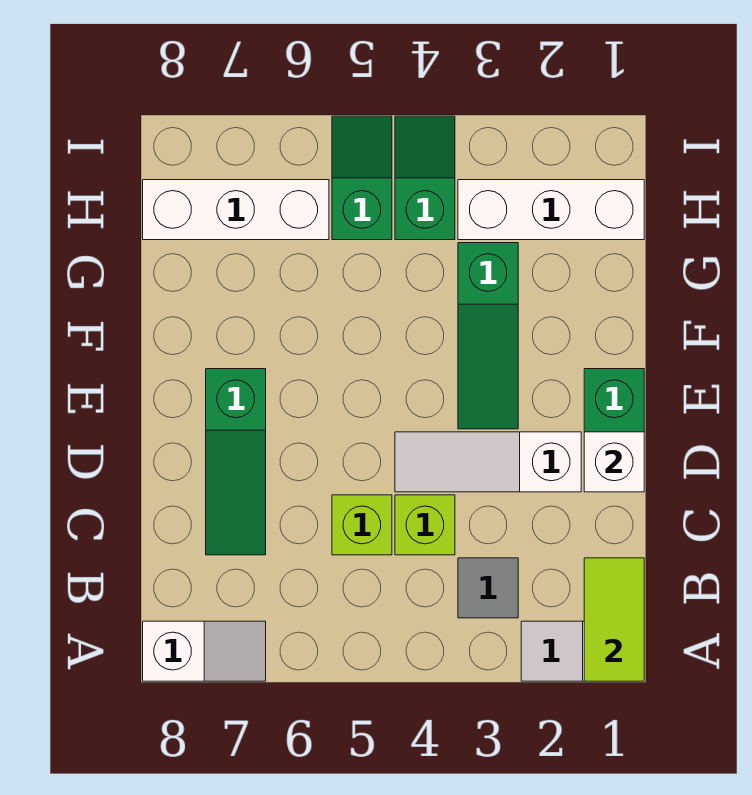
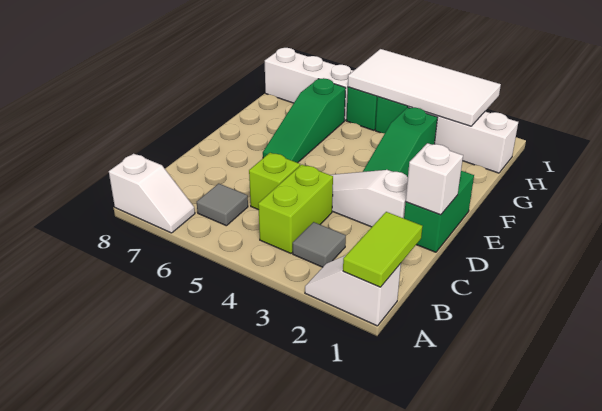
none -> grey 1x1 tile [197,184,248,226]
lime 1x1 brick [395,495,455,555] -> lime 1x2 brick [258,165,333,253]
green 1x3 slope [206,369,266,555] -> green 1x3 slope moved to [263,78,346,163]
none -> white 2x4 tile [348,49,501,126]

